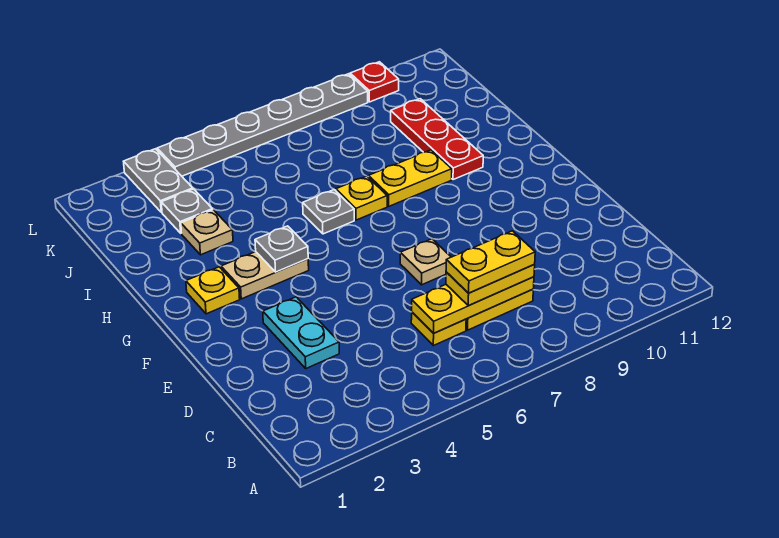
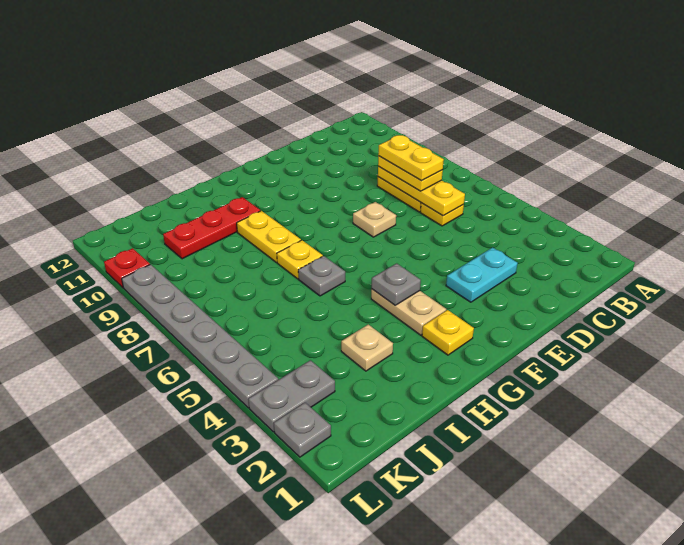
grey 1x1 plate [161,189,213,233] -> grey 1x1 plate moved to [274,403,331,457]

